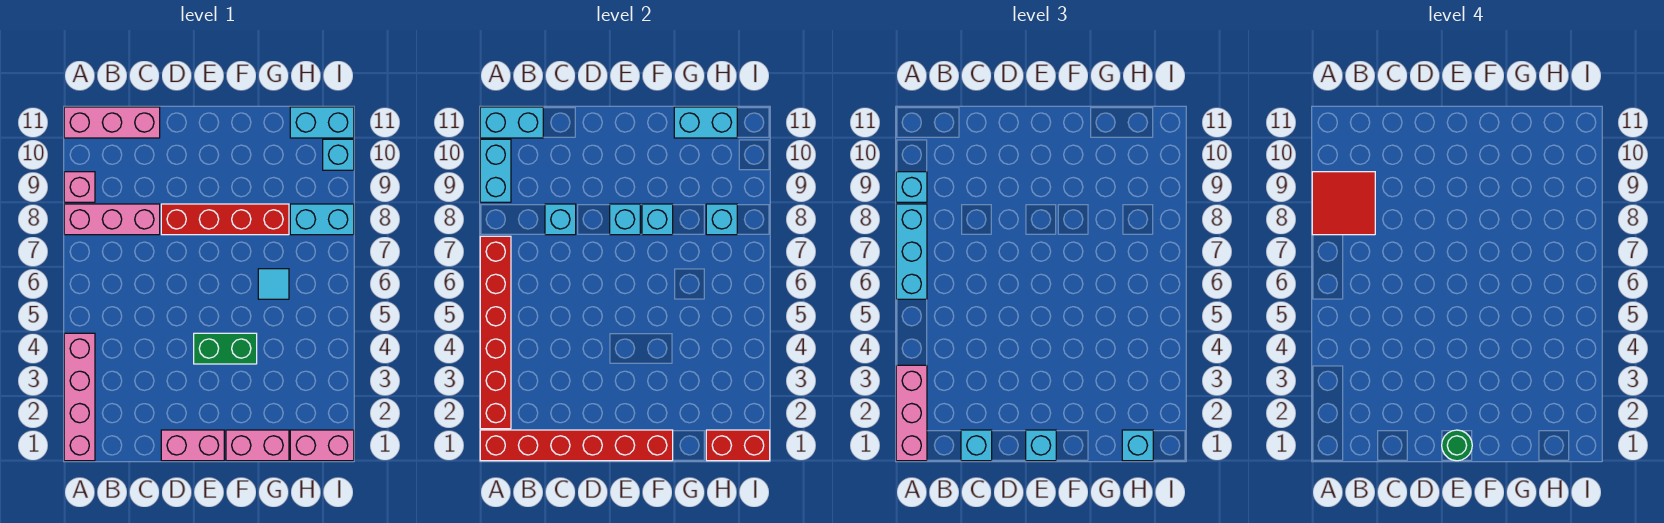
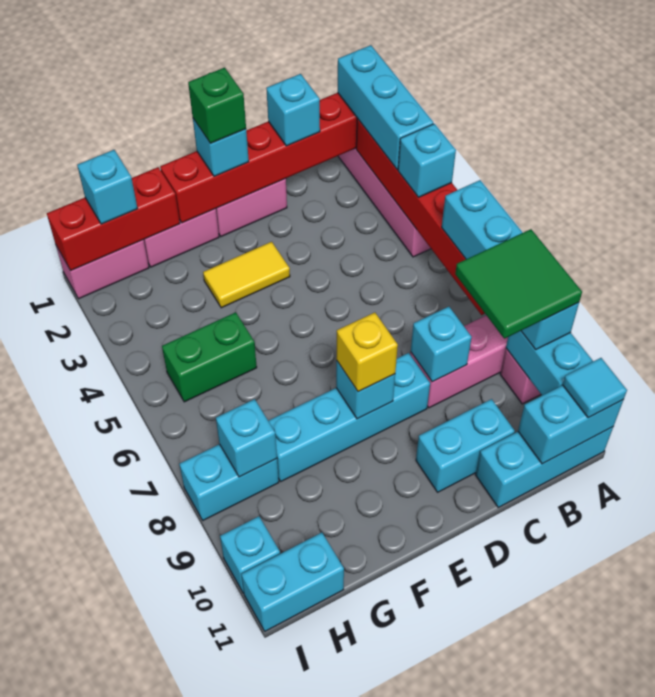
pink 1x3 brick [896,365,927,461] -> cyan 1x3 brick [338,45,433,170]
red 2x2 tile [1312,172,1375,235] -> green 2x2 tile [455,229,582,339]
pink 1x3 brick [64,107,160,138] -> cyan 1x3 brick [476,427,613,507]
red 1x4 brick [161,204,289,235] -> cyan 1x4 brick [269,353,430,481]
green 1x1 round brick [1442,430,1472,461] -> green 1x1 brick [188,68,246,143]
none -> yellow 1x2 tile [203,242,290,308]
green 1x2 brick [194,333,257,364] -> green 1x2 brick moved to [162,312,257,402]
none -> yellow 1x1 brick [336,312,398,392]
cyan 1x1 brick [642,204,673,235] -> cyan 1x1 brick moved to [398,124,456,197]
cyan 1x1 tile [258,269,289,299] -> cyan 1x1 tile moved to [563,358,627,418]
cyan 1x2 brick [674,107,737,138] -> cyan 1x2 brick moved to [416,399,515,492]
red 1x2 brick [706,430,770,461] -> red 1x3 brick [47,167,180,271]

